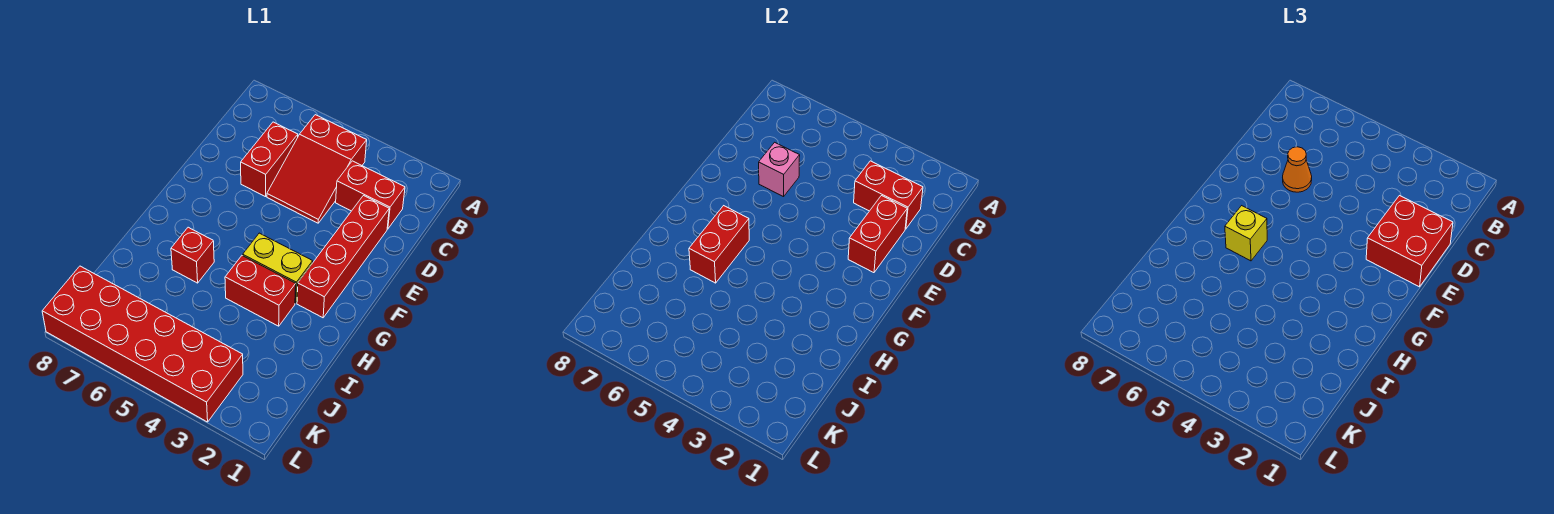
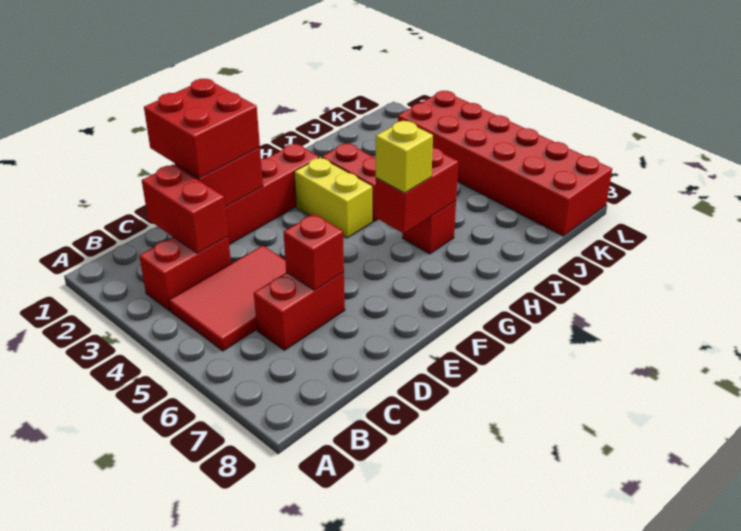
red 2x3 slope [267,115,367,223] -> red 2x3 tile [169,245,286,351]
red 1x2 brick [336,161,405,229] -> red 1x2 brick turned to [139,237,231,311]
pink 1x1 brick [759,142,800,197] -> red 1x1 brick [283,214,344,290]
orange 1x1 cone [1283,147,1312,192] -> none

